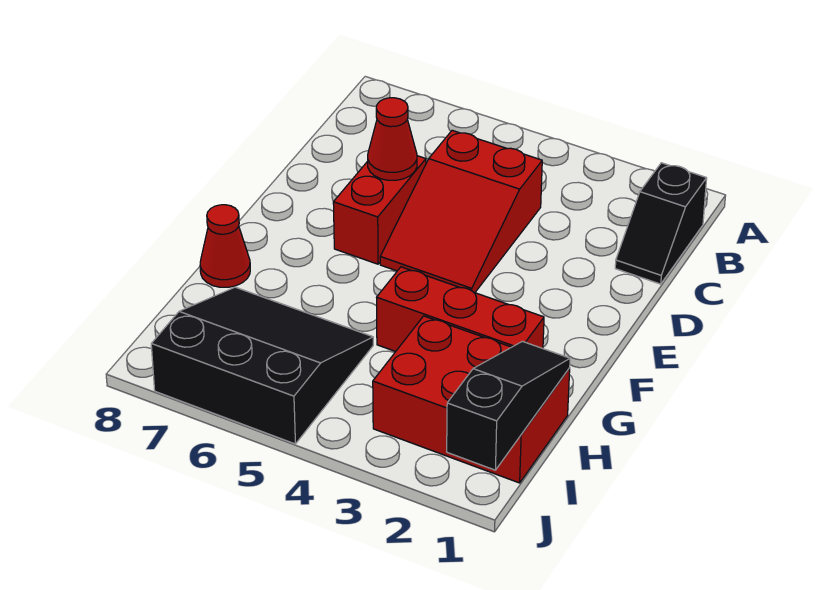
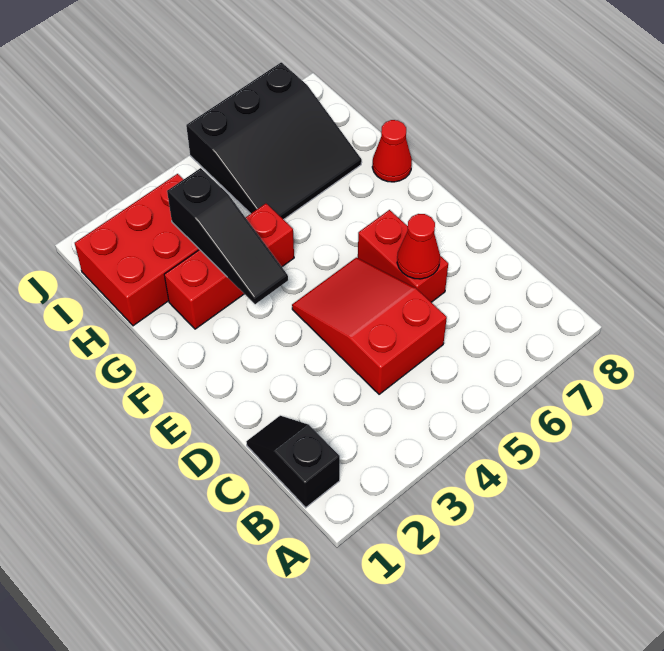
black 1x3 slope [447,341,570,470] -> black 1x3 slope moved to [167,168,288,304]

